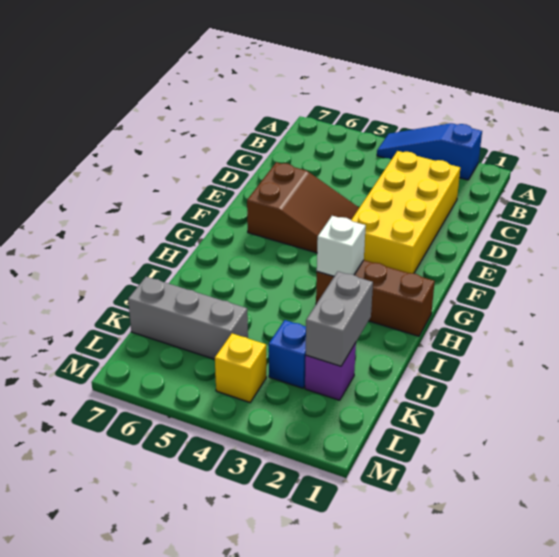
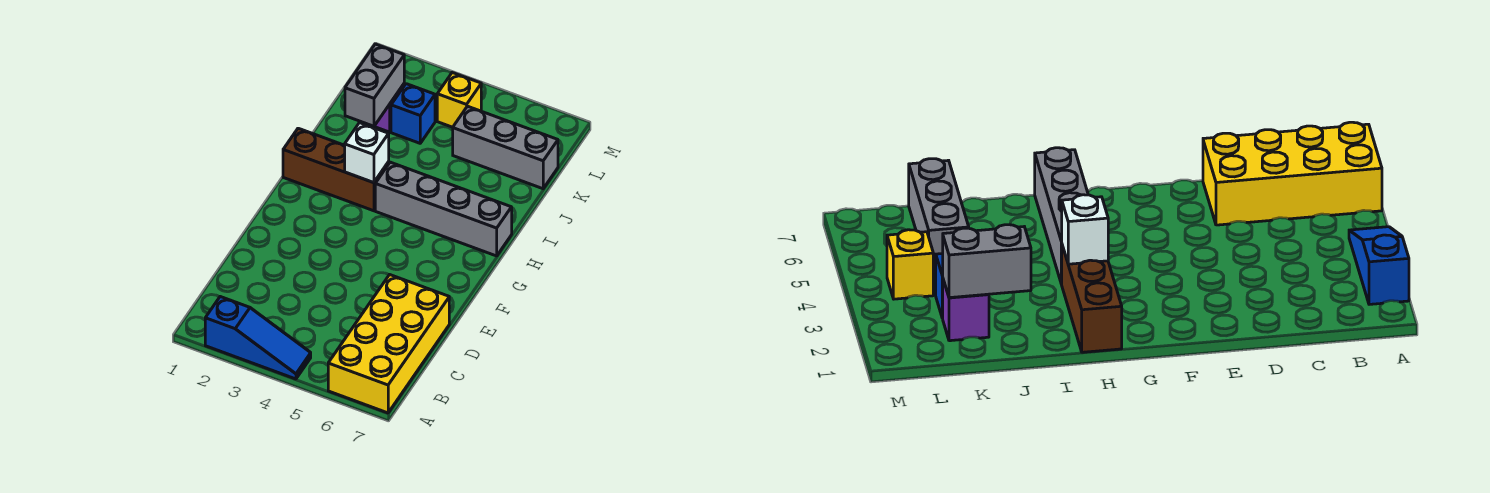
yellow 2x4 brick [351,151,460,273] -> yellow 2x4 brick moved to [328,275,449,413]
brown 2x3 slope [247,162,359,253] -> none
none -> grey 1x4 brick [375,162,512,256]

